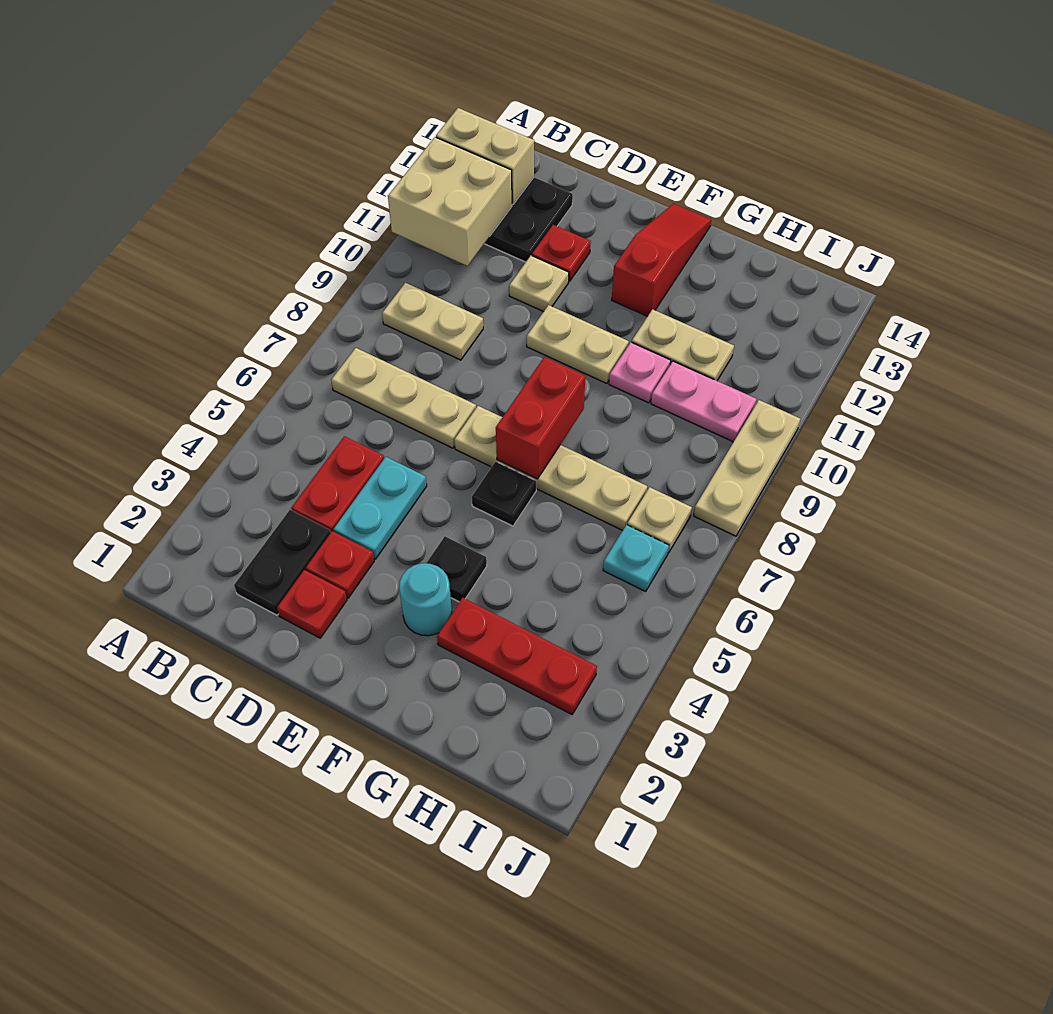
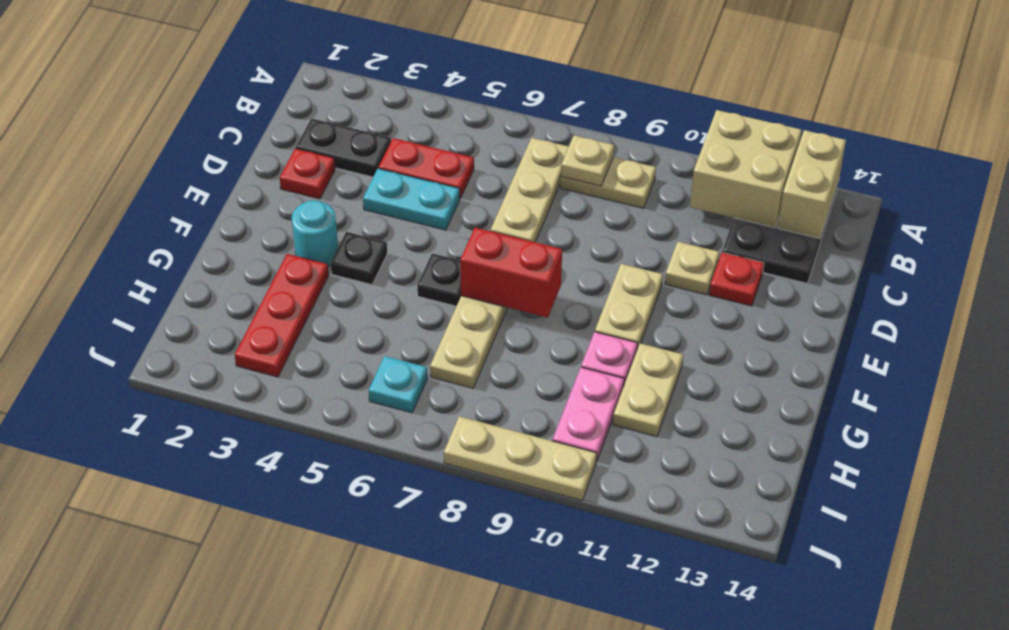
tan 1x2 plate [382,283,483,360] -> tan 1x2 plate turned to [561,157,656,208]
red 1x1 plate [306,531,374,598] -> none
red 1x3 slope [612,204,711,316] -> none
tan 1x1 plate [627,487,692,553] -> tan 1x1 plate moved to [561,135,614,186]

